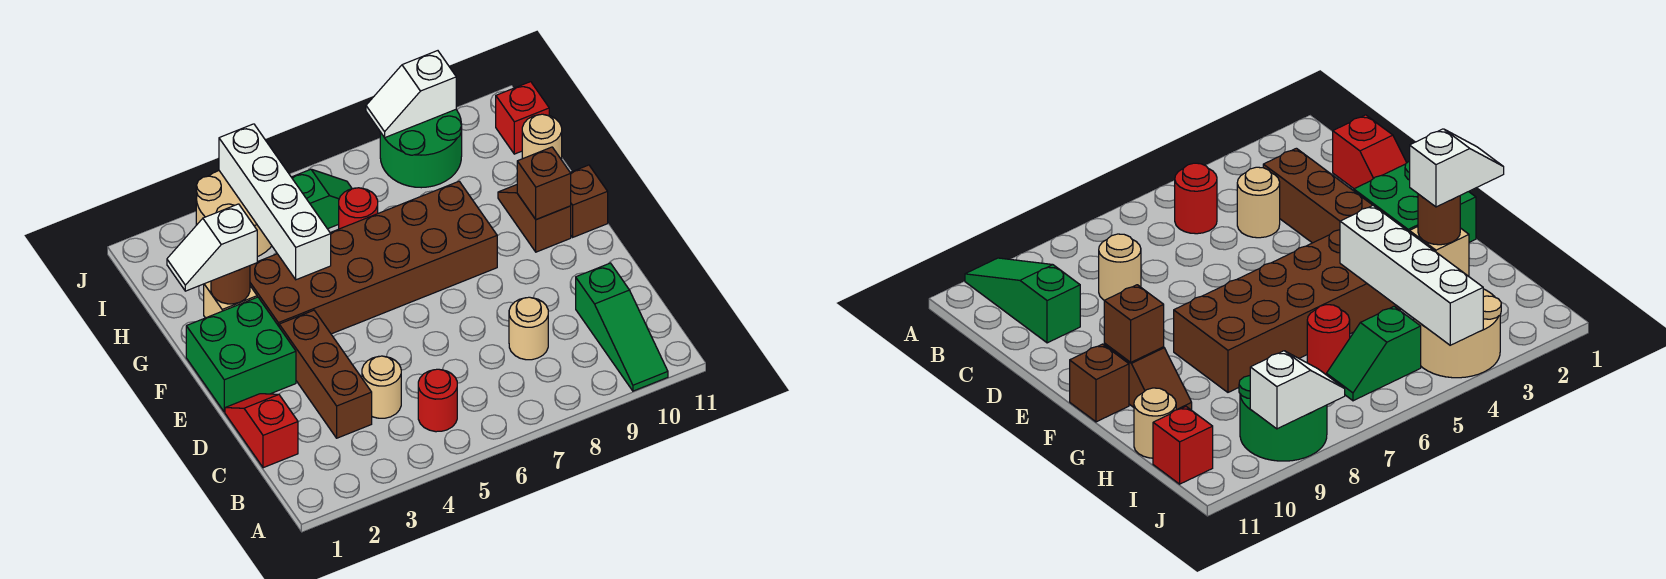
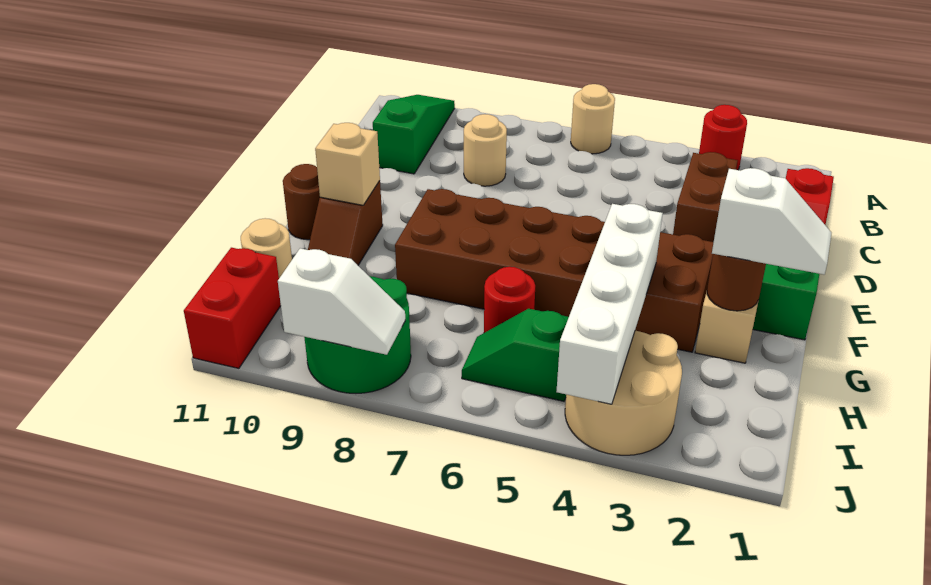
red 1x1 round brick [418,369,457,432] -> red 1x1 round brick moved to [699,105,747,170]
brown 1x3 brick [279,310,372,438] -> brown 1x2 brick [673,152,738,242]
tan 1x1 round brick [362,356,401,418] -> tan 1x1 round brick moved to [571,84,615,154]
brown 1x1 brick [517,147,571,220] -> tan 1x1 brick [315,123,380,205]
brown 1x1 brick [570,165,608,237] -> brown 1x1 round brick [283,164,320,240]
red 1x1 brick [496,82,549,154] -> red 1x2 brick [184,248,281,368]

